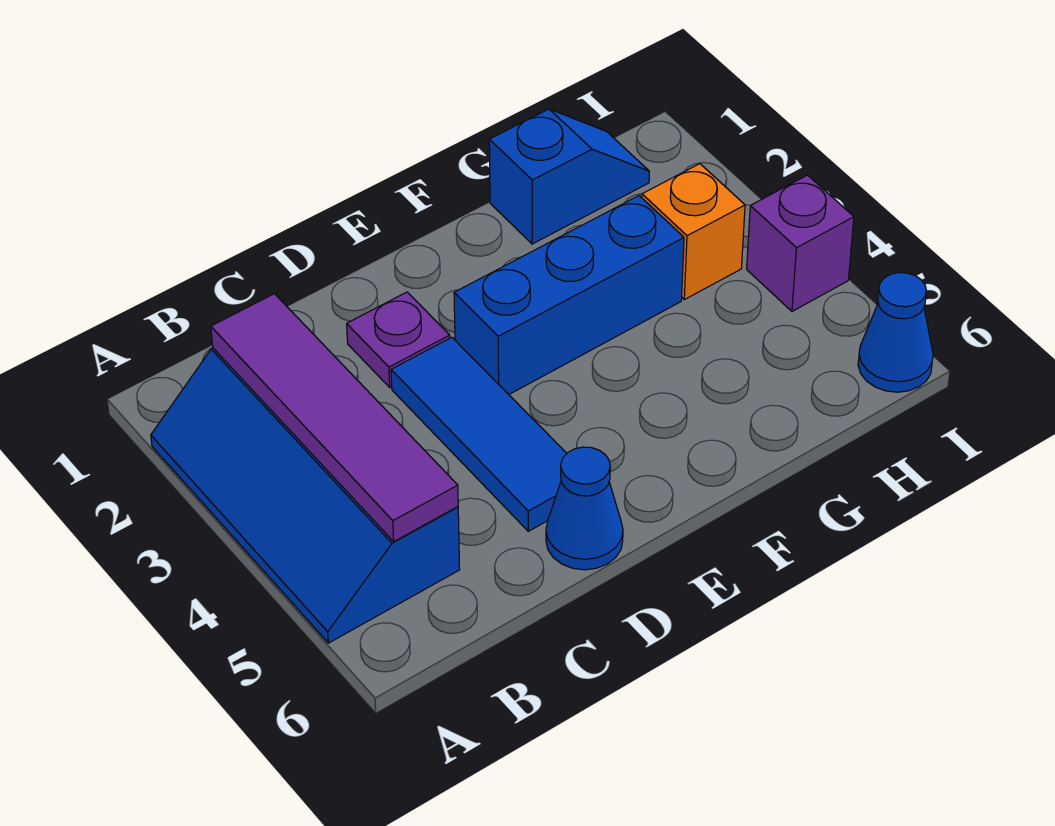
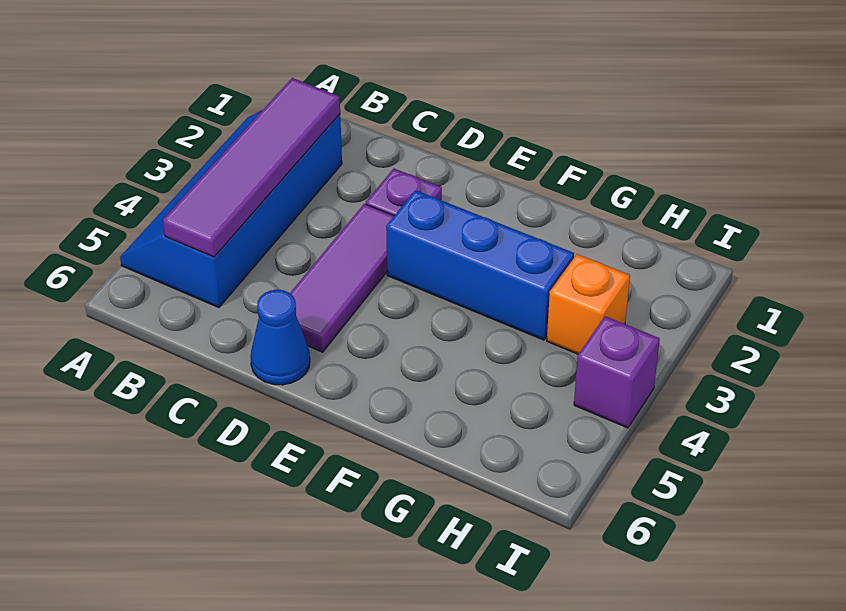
blue 1x3 tile [391,337,567,531] -> purple 1x3 tile [290,204,394,352]
blue 1x2 slope [489,109,649,244] -> none
blue 1x1 cone [858,273,933,392] -> none

